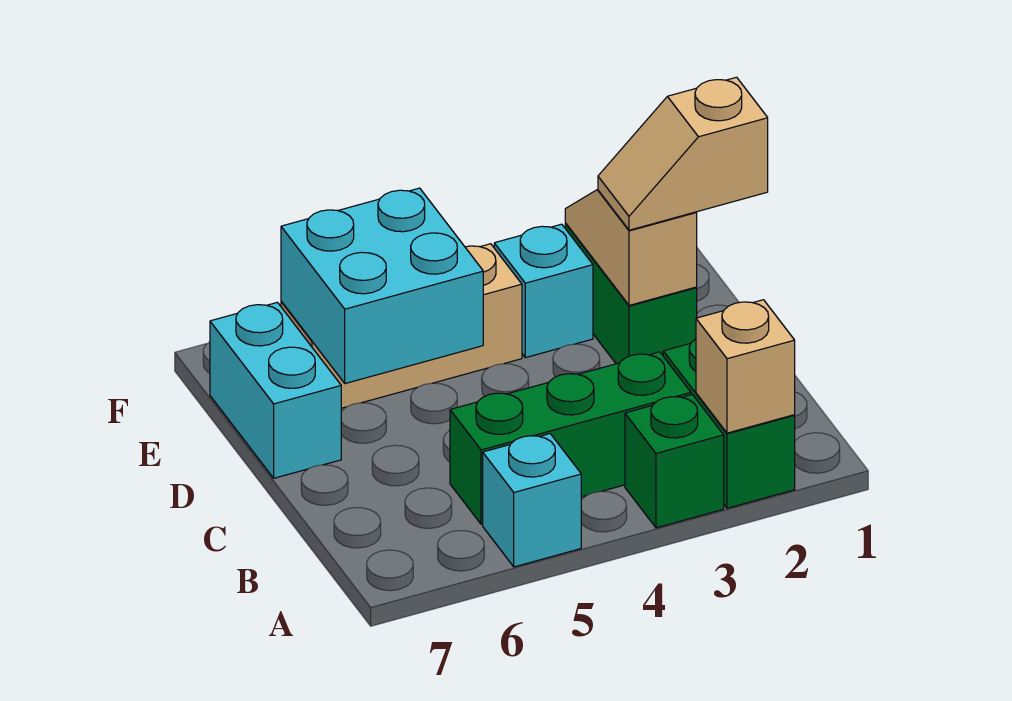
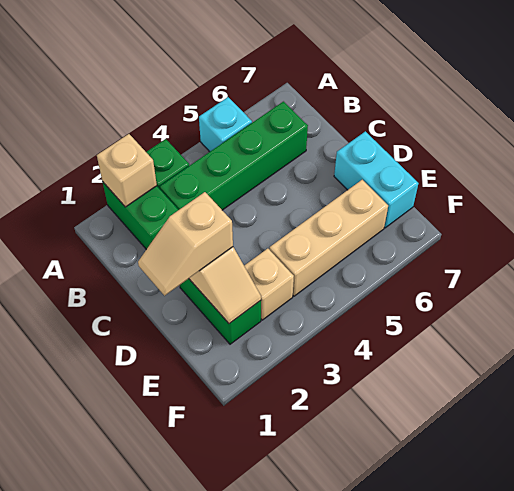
green 1x3 brick [450,352,691,524] -> green 1x4 brick [160,102,308,210]
tan 1x2 slope [598,77,768,230] -> tan 1x2 slope turned to [138,192,233,296]
cyan 2x2 brick [281,188,483,384] -> none
cyan 1x1 brick [494,224,593,358] -> tan 1x1 brick [244,249,294,320]

